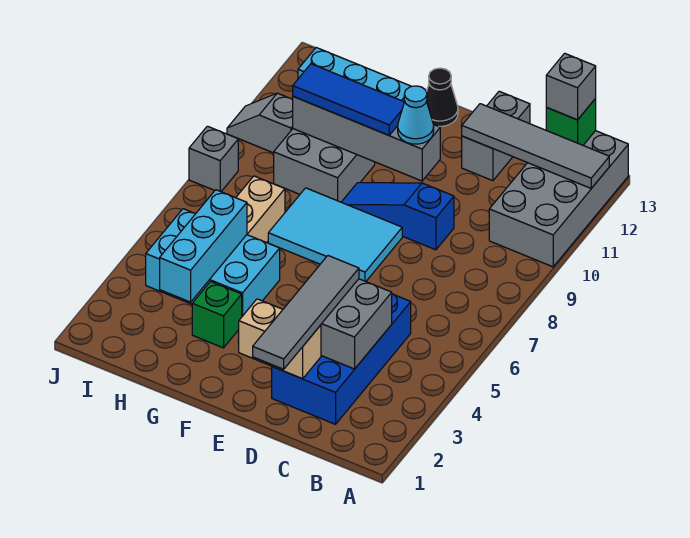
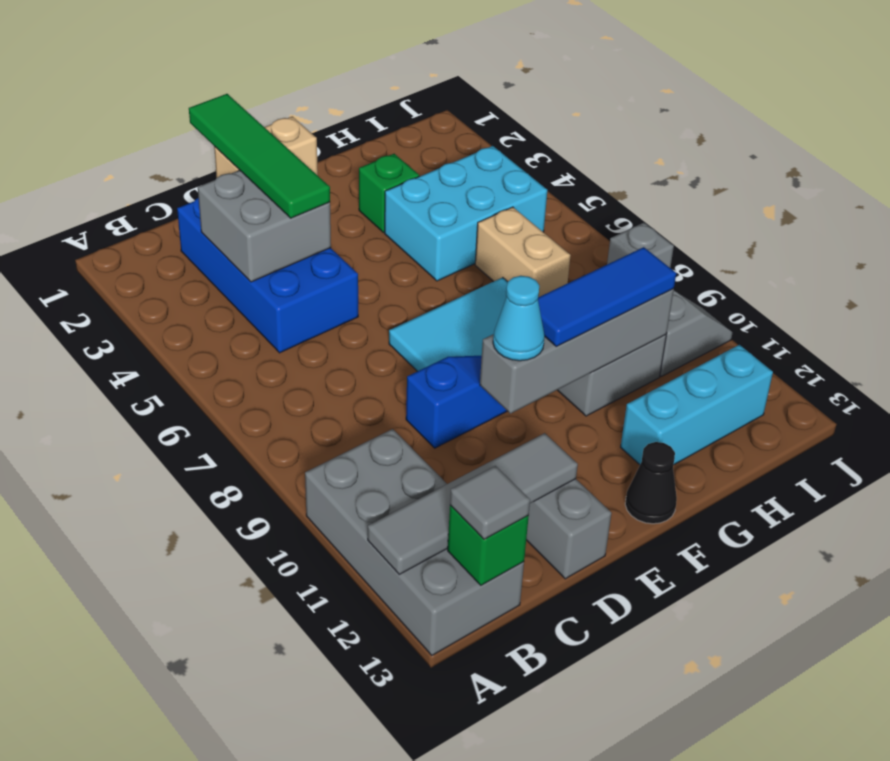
grey 1x1 brick [546,53,596,120] -> grey 1x1 tile [450,466,530,539]
grey 1x4 tile [253,256,359,369] -> green 1x4 tile [189,94,330,218]
cyan 1x3 brick [160,190,247,302] -> none

